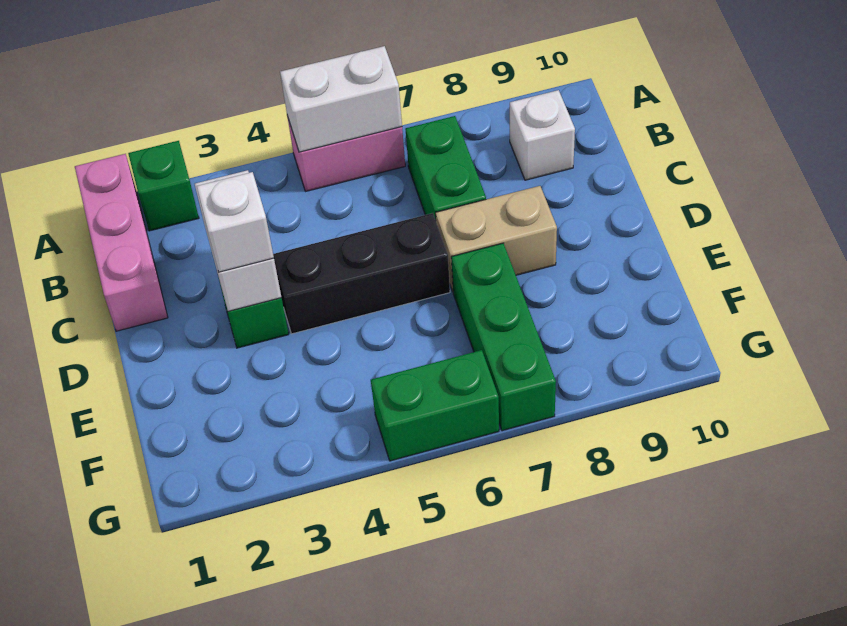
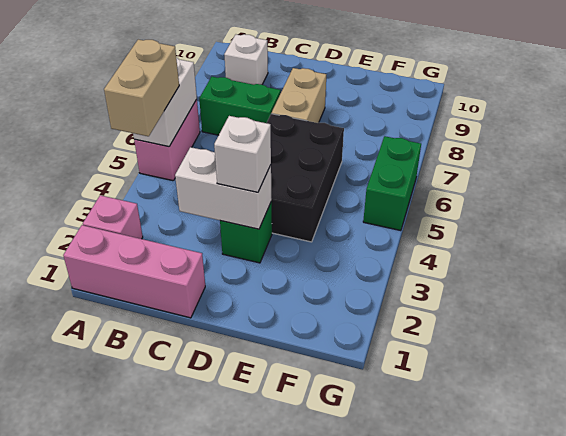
green 1x1 brick [128,141,199,231] -> pink 1x1 brick [83,195,143,239]
none -> tan 1x2 brick [104,39,179,136]
black 1x3 brick [273,213,450,334] -> black 2x3 brick [267,114,344,242]
green 1x3 brick [451,243,556,431] -> none

